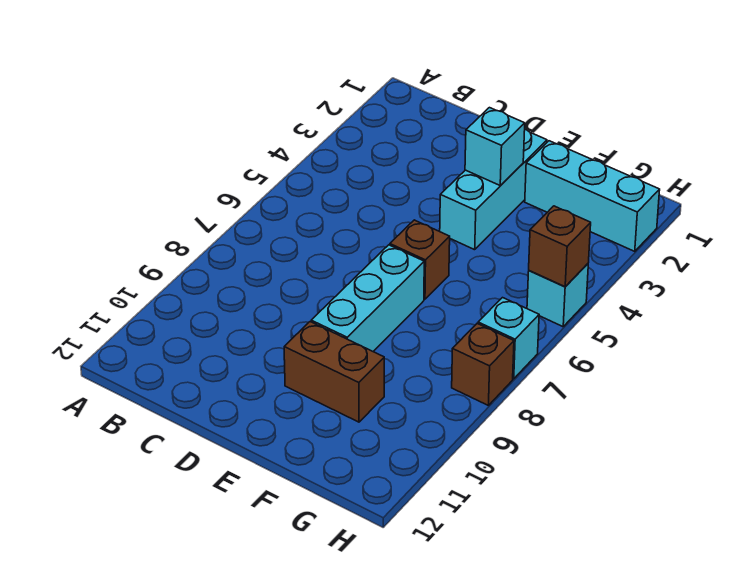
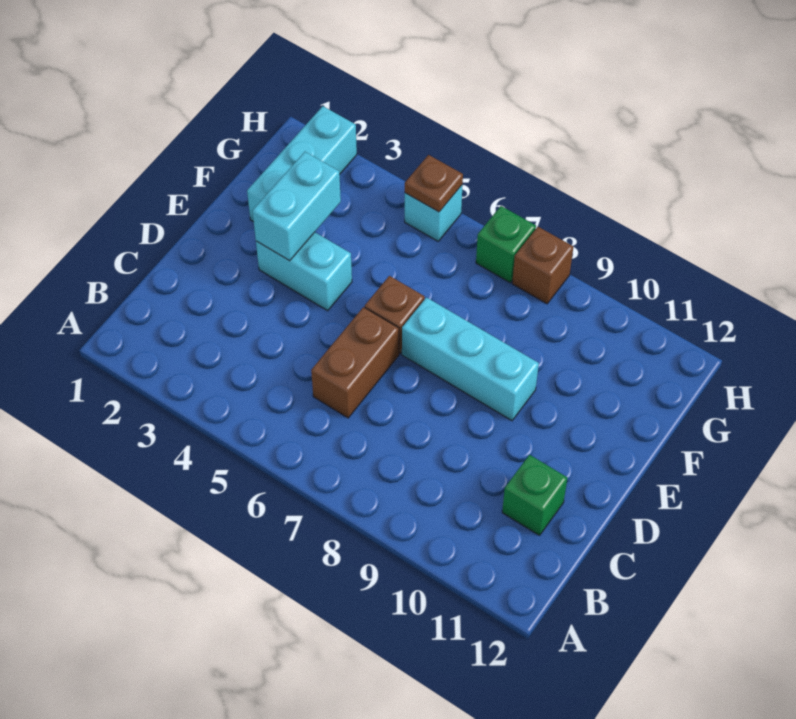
none -> green 1x1 brick [502,455,568,535]
cyan 1x3 brick [440,129,547,250] -> cyan 1x2 brick [256,232,352,311]
cyan 1x1 brick [465,108,525,186] -> cyan 1x2 brick [252,152,341,261]
brown 1x2 brick [284,322,384,422] -> brown 1x2 brick moved to [311,307,399,418]
brown 1x1 brick [529,206,591,287] -> brown 1x1 plate [405,155,463,212]
cyan 1x1 brick [478,298,539,379] -> green 1x1 brick [476,206,536,283]

